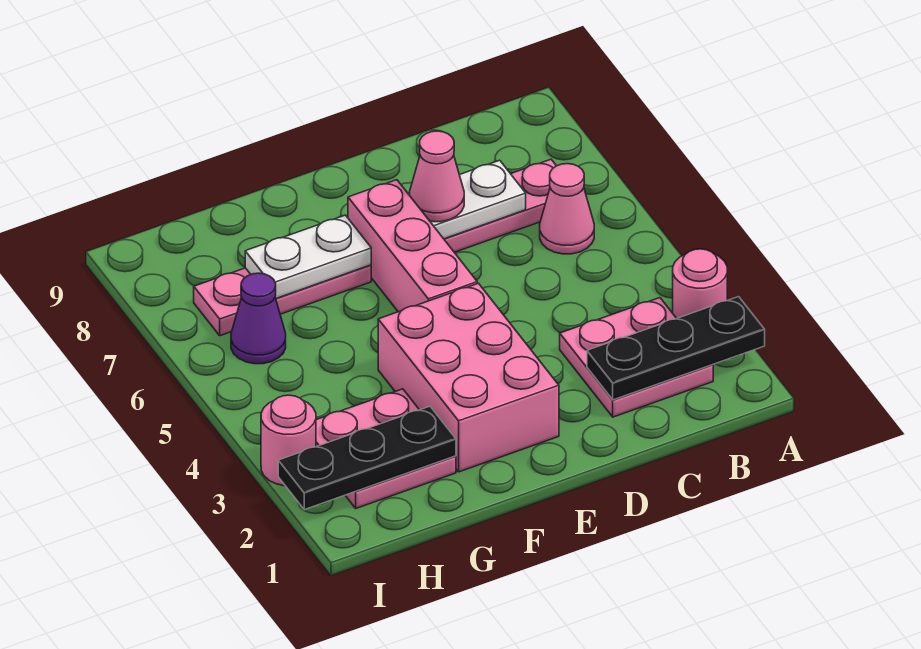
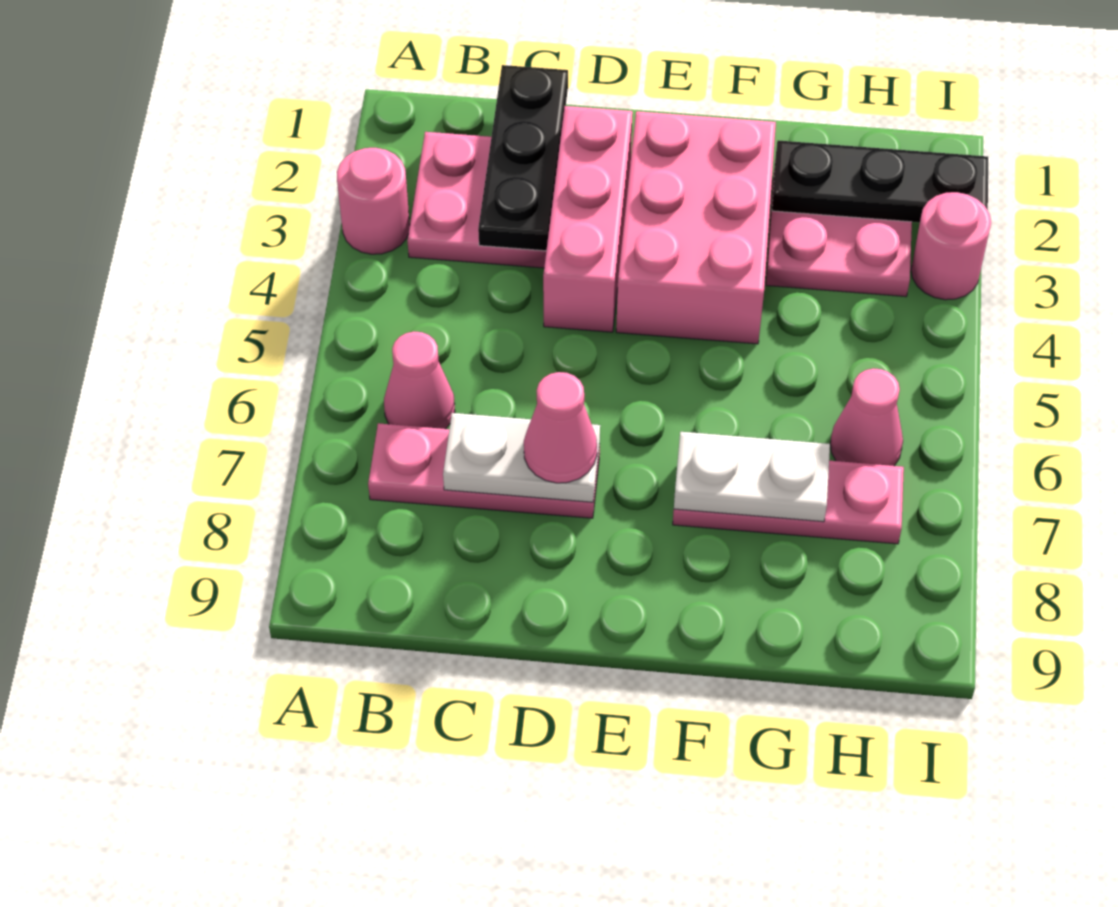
black 1x3 plate [587,297,765,400] -> black 1x3 plate turned to [478,65,568,251]
pink 1x3 brick [348,180,477,312] -> pink 1x3 brick moved to [543,106,633,332]
purple 1x1 cone [231,273,286,364] -> pink 1x1 cone [830,368,903,466]

